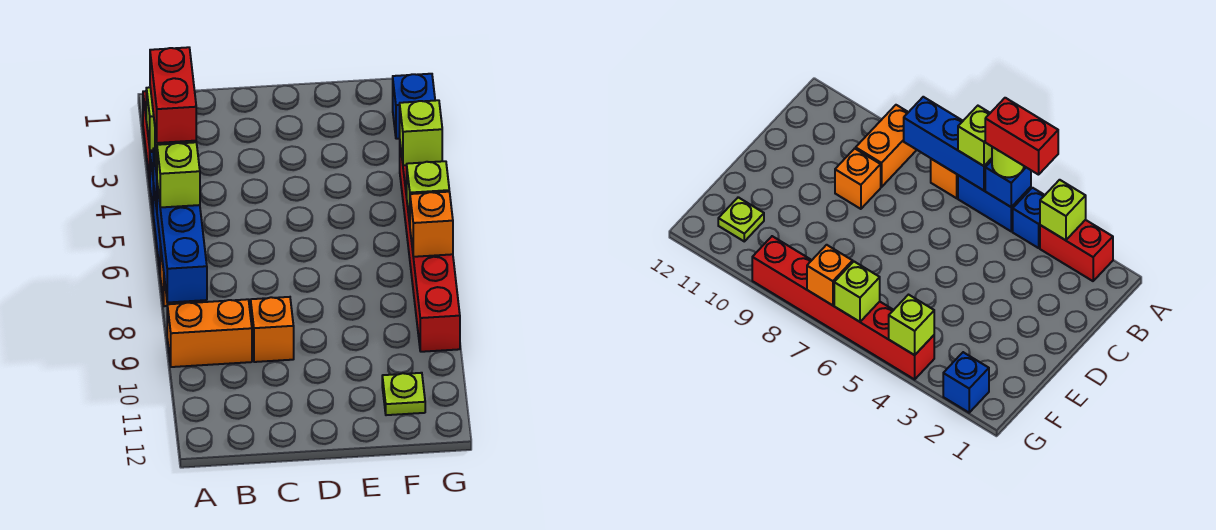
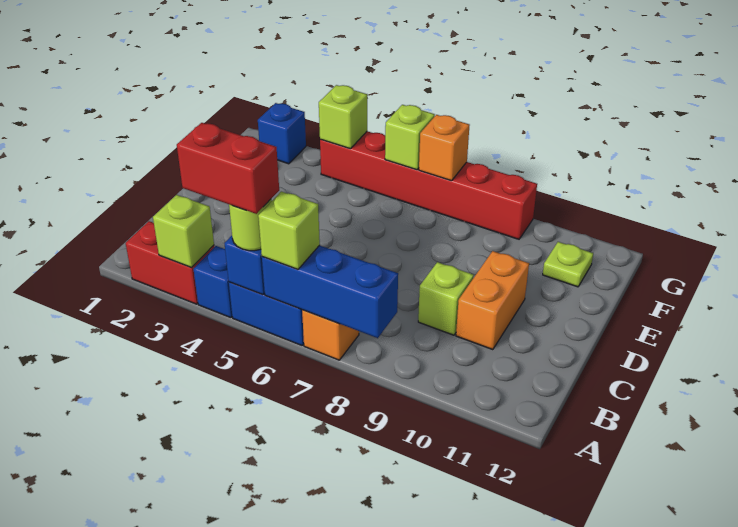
orange 1x2 brick [167,299,252,367] -> orange 1x2 brick moved to [456,251,529,350]
orange 1x1 brick [251,297,294,362] -> lime 1x1 brick [418,262,474,335]

